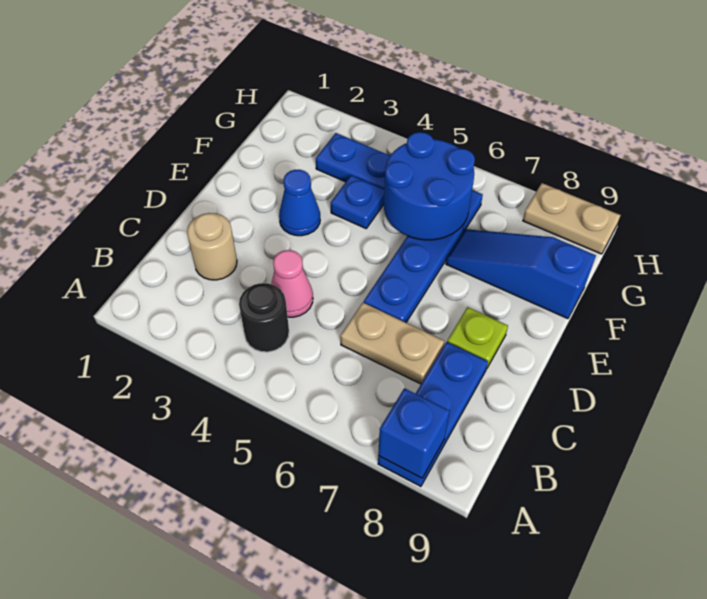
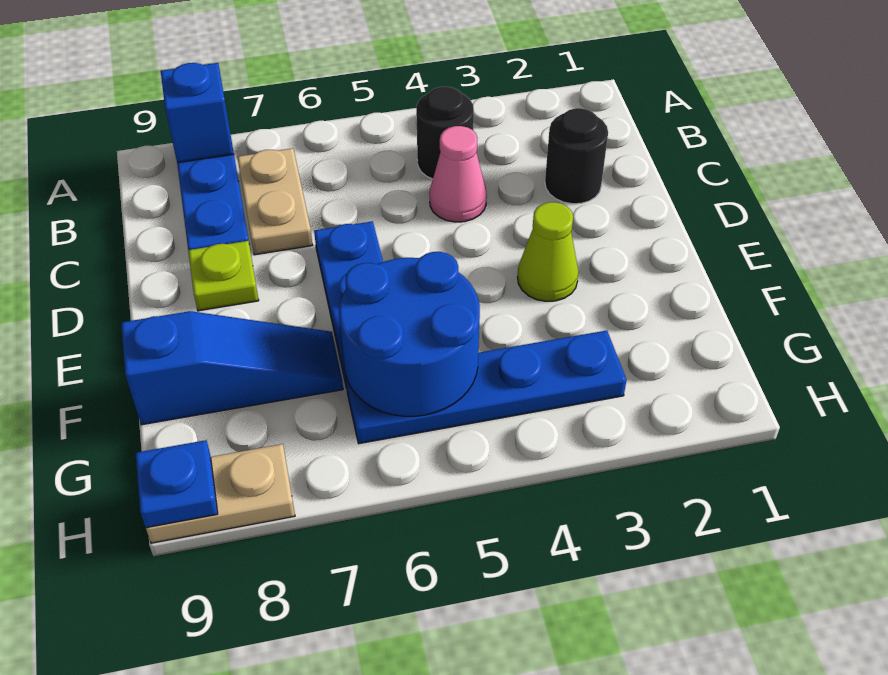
tan 1x1 round brick [187,213,237,280] -> black 1x1 round brick [545,108,608,204]
tan 1x2 plate [340,303,444,384] -> tan 1x2 plate turned to [237,148,312,255]
blue 1x1 cone [279,170,320,236] -> lime 1x1 cone [518,202,579,301]
blue 1x1 plate [331,175,384,228] -> blue 1x1 plate moved to [136,440,218,528]

